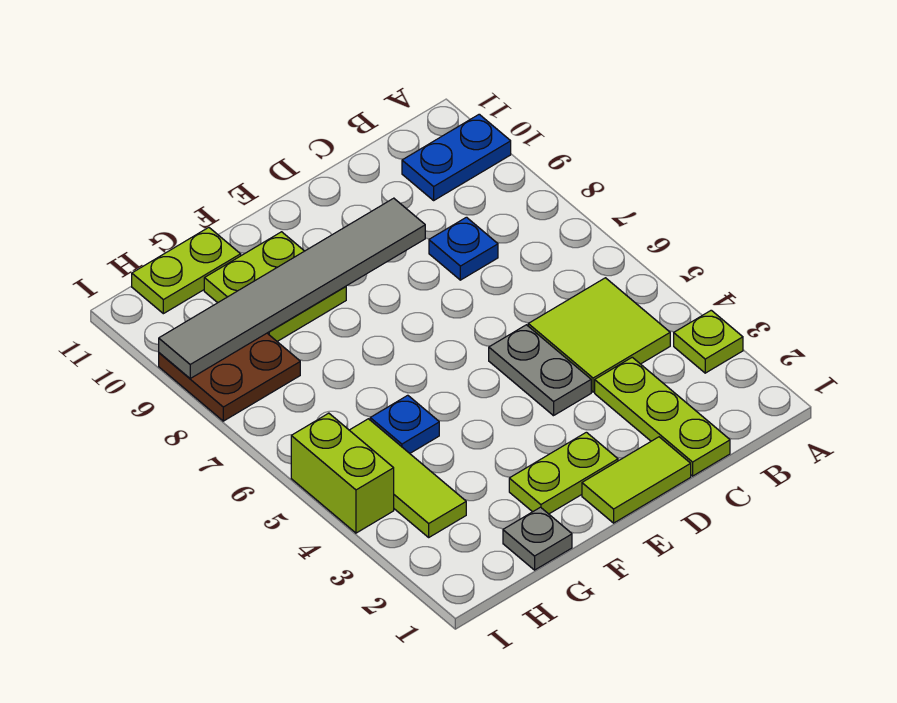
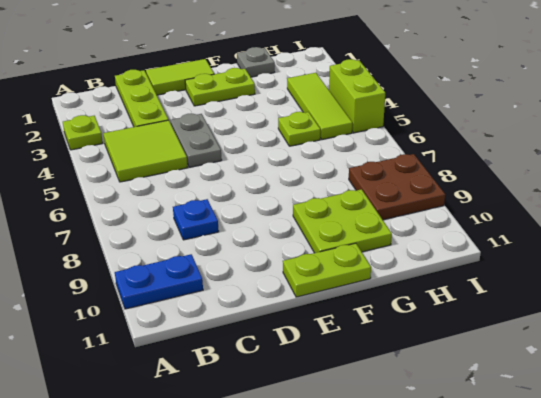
grey 1x6 tile [159,198,425,378] -> none
blue 1x1 plate [370,395,439,453] -> lime 1x1 plate [278,112,320,146]
lime 1x2 plate [132,227,241,314] -> lime 1x2 plate moved to [283,243,371,297]

